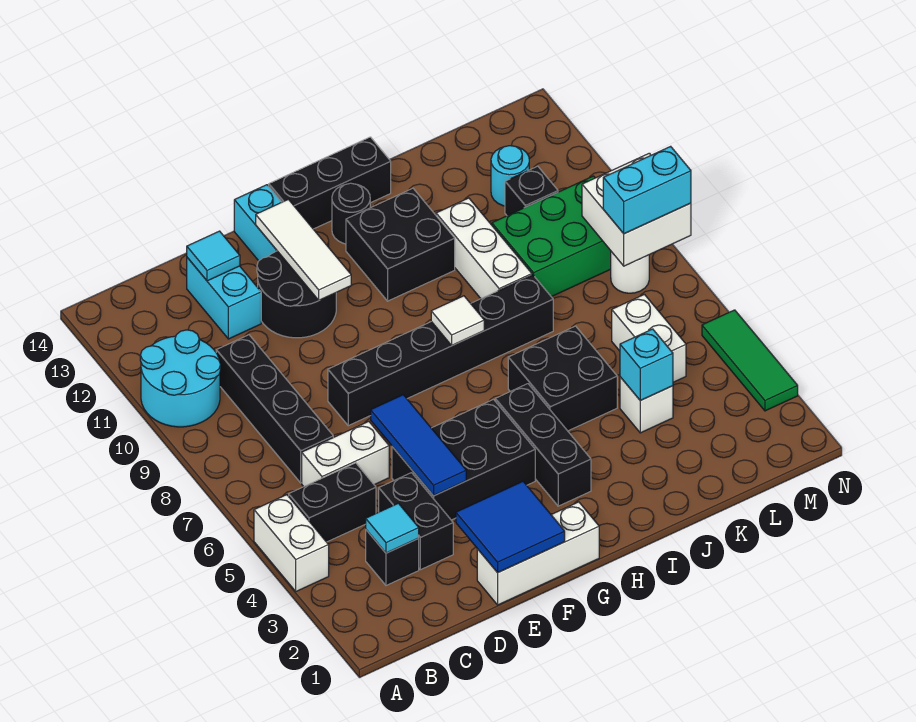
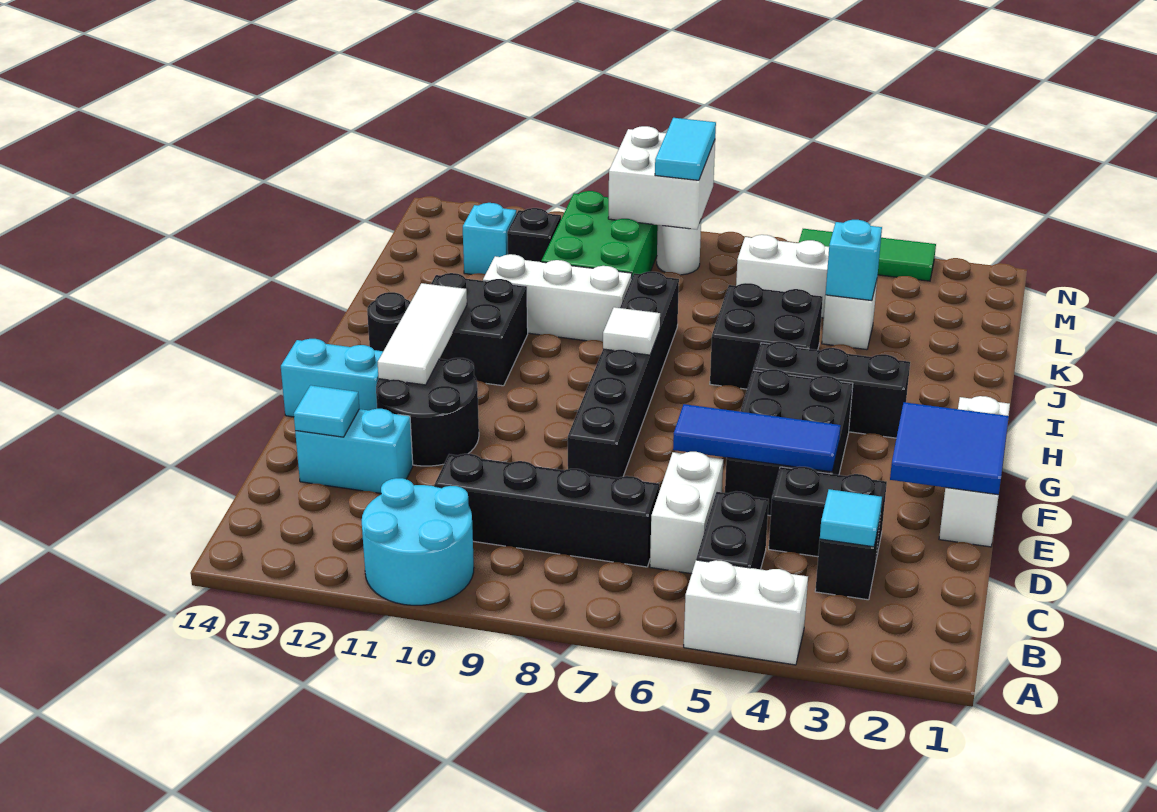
white 1x3 tile [256,199,351,300] -> white 1x3 tile turned to [378,283,467,385]
black 1x3 brick [269,137,391,229] -> none
cyan 1x1 round brick [491,146,529,206] -> cyan 1x1 brick [463,203,516,274]
cyan 1x2 brick [603,146,691,234] -> cyan 1x2 tile [655,118,716,180]

